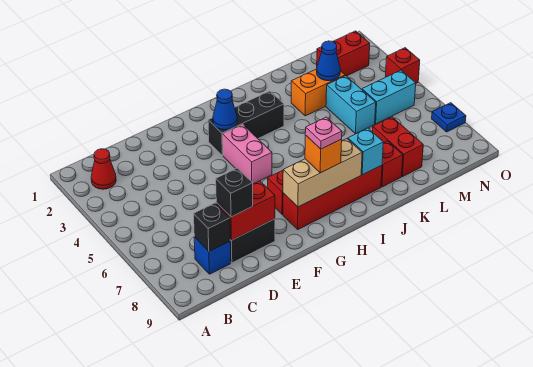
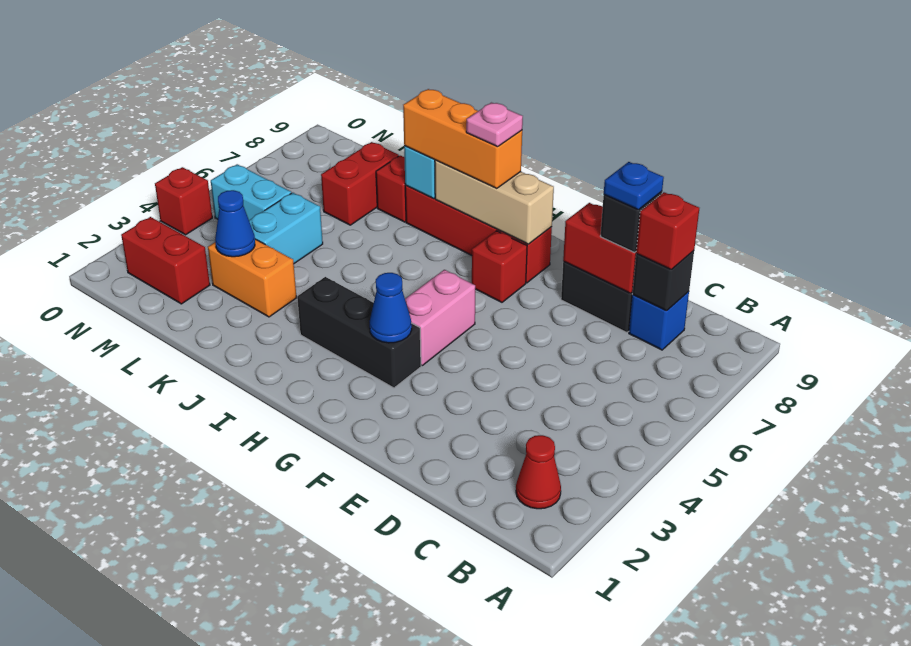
none -> red 1x1 brick [636,192,699,270]
orange 1x1 brick [305,135,342,173] -> orange 1x3 brick [403,89,522,189]
blue 1x1 plate [432,103,466,132] -> blue 1x1 plate moved to [604,162,664,210]

